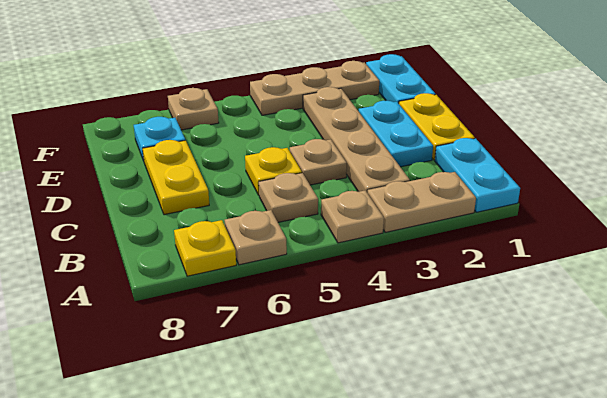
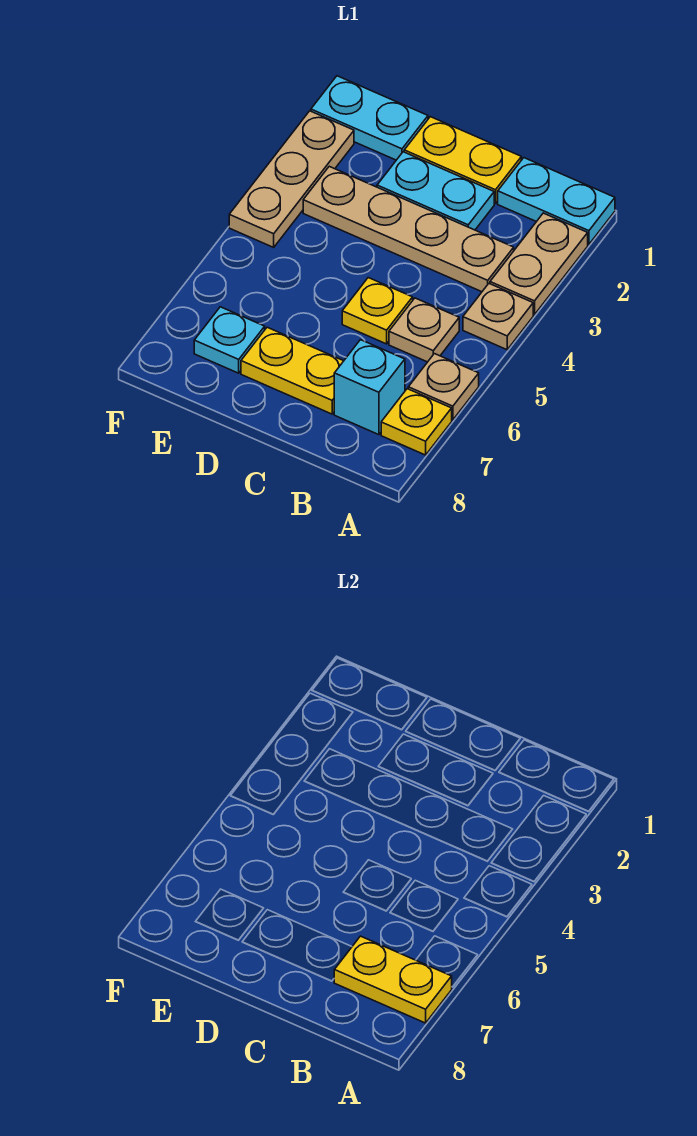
none -> yellow 1x2 plate [334,936,452,1023]
none -> cyan 1x1 brick [334,340,405,435]
tan 1x1 plate [290,139,347,185] -> none
tan 1x1 plate [168,88,219,130] -> none

